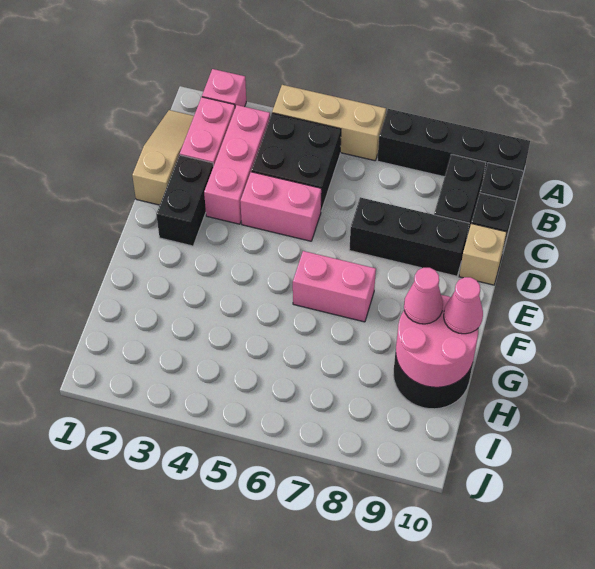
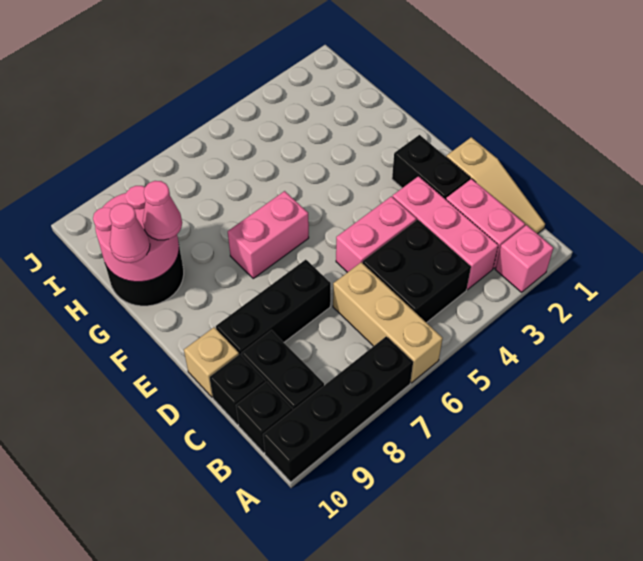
tan 1x3 brick [272,85,386,161] -> tan 1x3 brick turned to [333,262,443,383]

